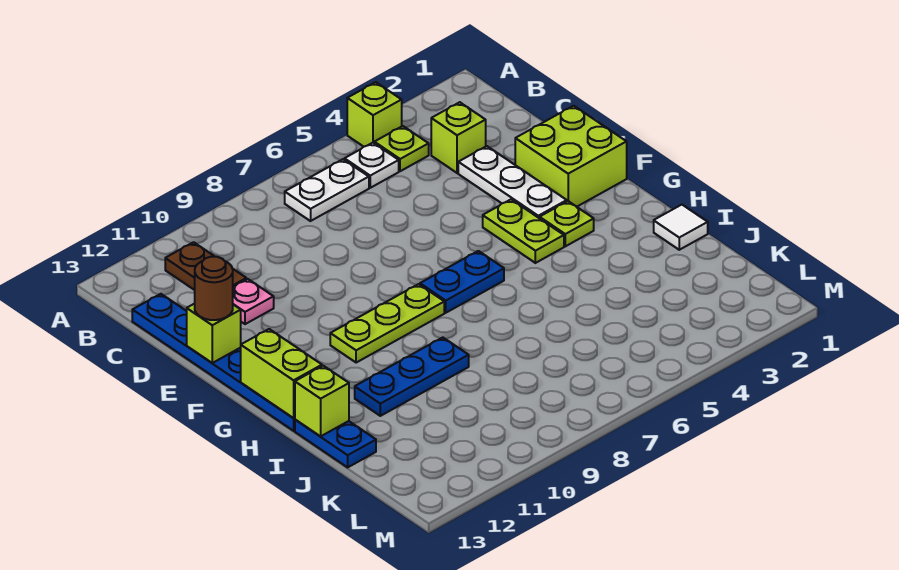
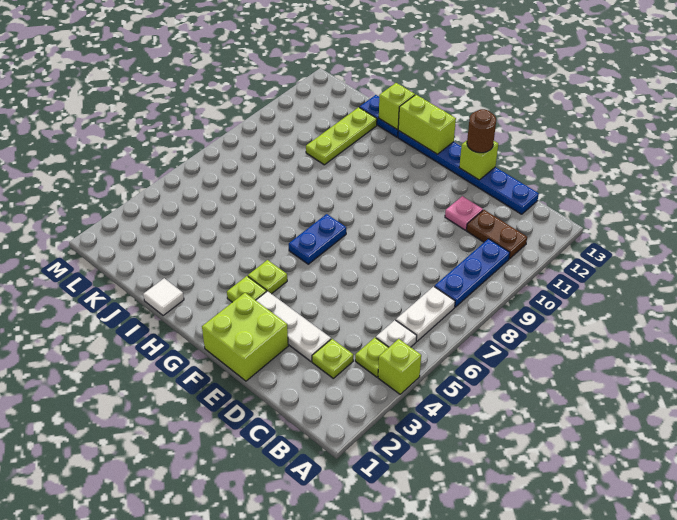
lime 1x1 brick [431,102,486,173] -> lime 1x1 plate [312,339,353,378]
lime 1x2 plate [483,199,564,263] -> lime 1x1 plate [248,260,287,294]
lime 1x3 plate [330,284,444,363] -> lime 1x3 plate moved to [306,107,377,165]
blue 1x3 plate [355,337,469,416] -> blue 1x3 plate moved to [434,239,510,307]

